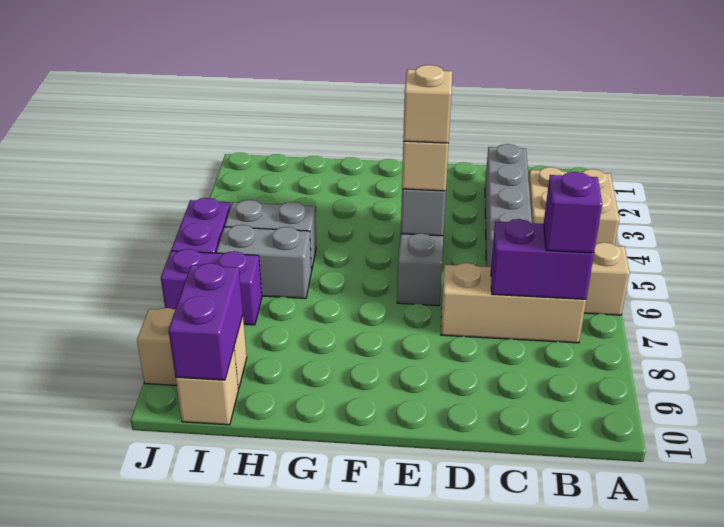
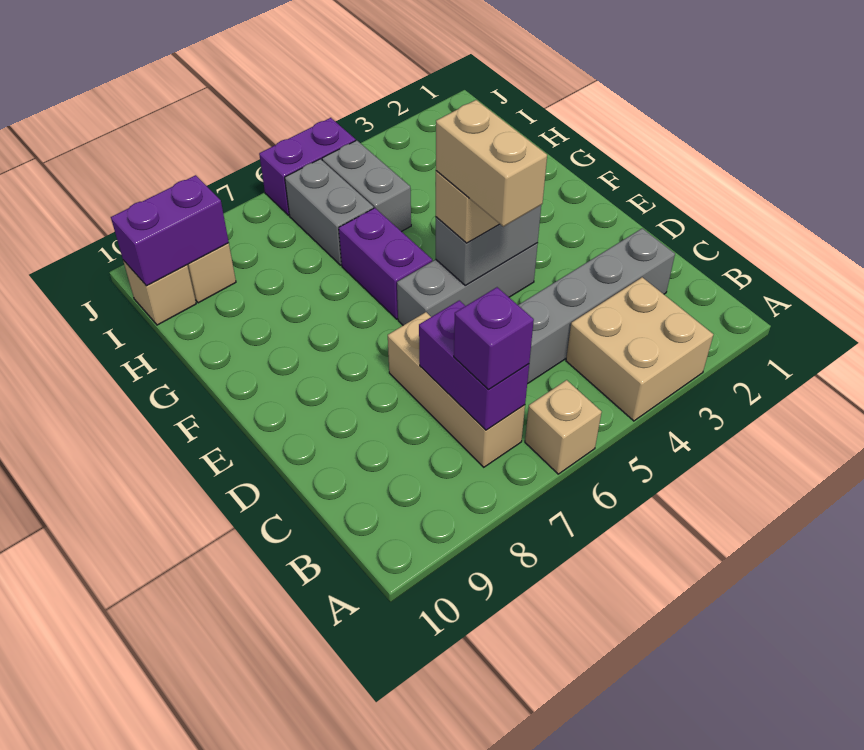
tan 1x1 brick [403,65,452,143] -> tan 1x2 brick [436,100,547,227]
purple 1x2 brick [161,249,262,325] -> purple 1x2 brick moved to [339,208,432,319]

